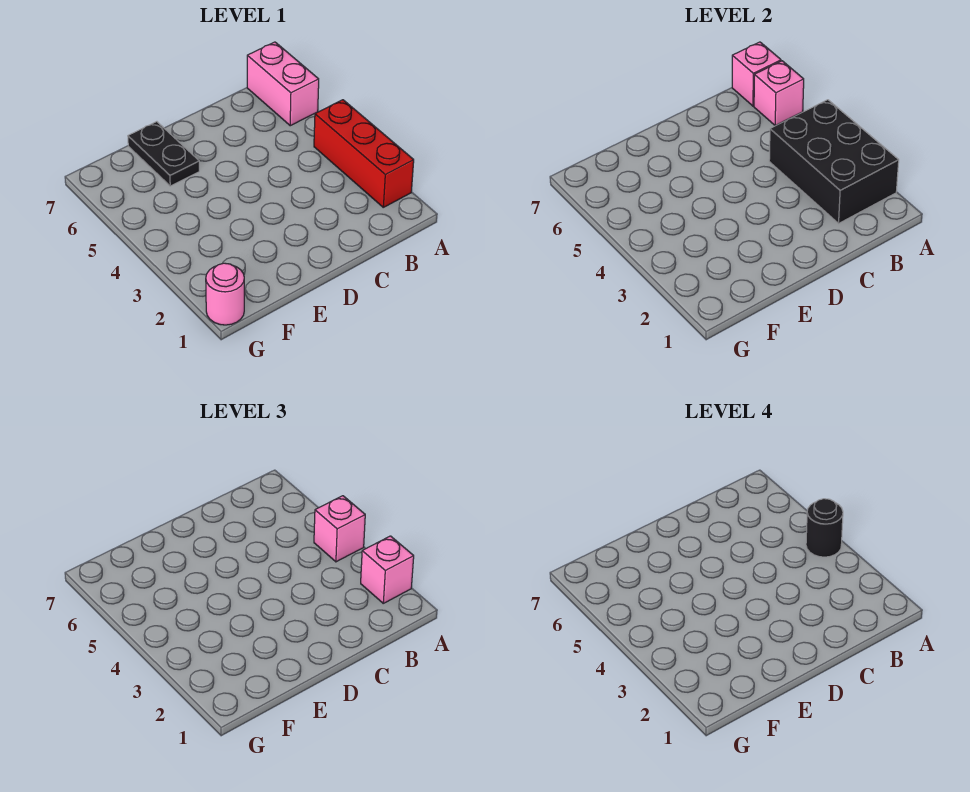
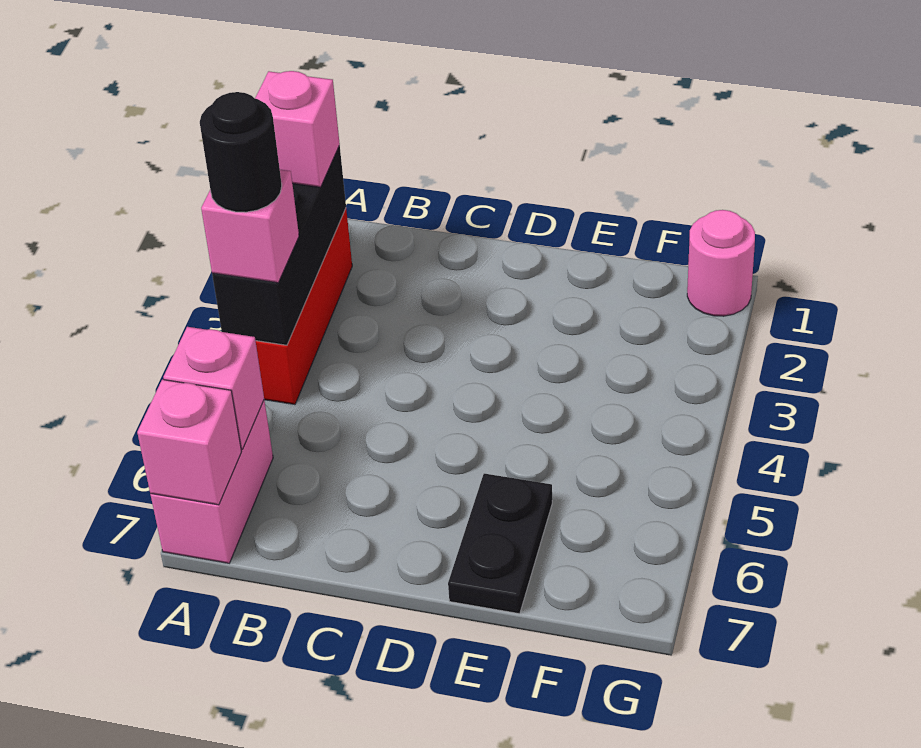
black 2x3 brick [769,100,899,223] -> black 1x3 brick [212,146,346,345]

